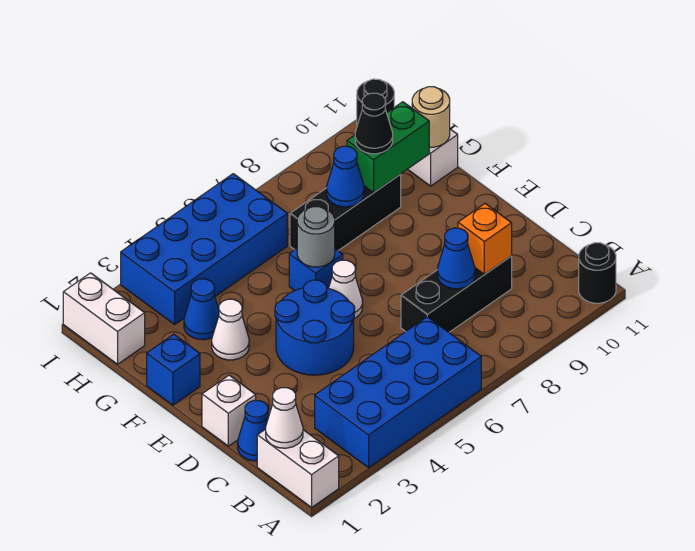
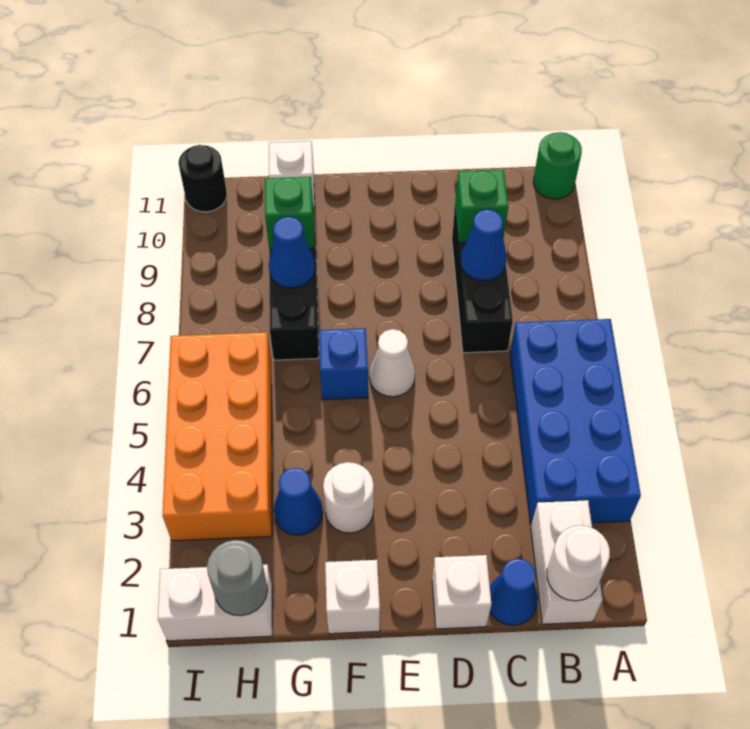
white 1x2 brick [257,429,339,507] -> white 1x2 brick turned to [531,500,603,624]
black 1x1 round brick [579,243,616,303] -> green 1x1 round brick [533,132,582,199]
white 1x1 cone [266,388,303,448] -> white 1x1 round brick [547,525,610,601]
orange 1x1 brick [458,203,512,274] -> green 1x1 brick [455,170,508,243]
blue 2x2 round brick [275,280,355,375] -> none
blue 1x1 brick [147,334,200,405] -> white 1x1 brick [325,560,380,634]
white 1x1 cone [212,299,249,360] -> white 1x1 round brick [323,462,374,533]
grey 1x1 round brick [297,207,335,267] -> grey 1x1 round brick moved to [207,540,268,616]
green 1x2 brick [347,102,429,193] -> green 1x1 brick [265,177,314,250]
black 1x1 cone [355,93,393,154] -> none
tan 1x1 round brick [412,87,450,147] -> none
blue 2x4 brick [121,174,287,324] -> orange 2x4 brick [162,332,272,541]

